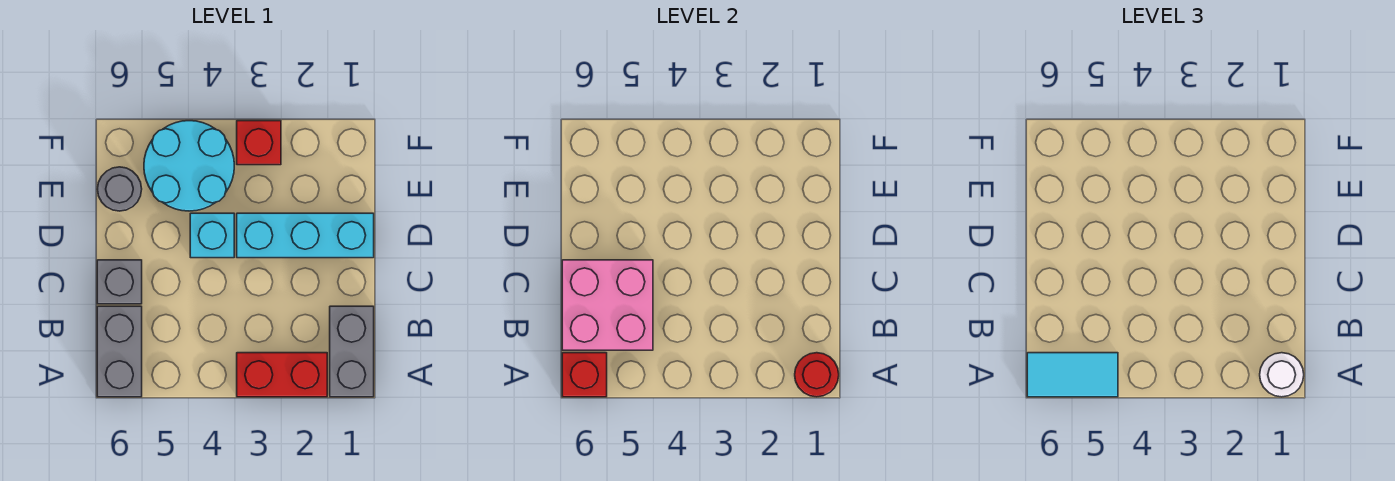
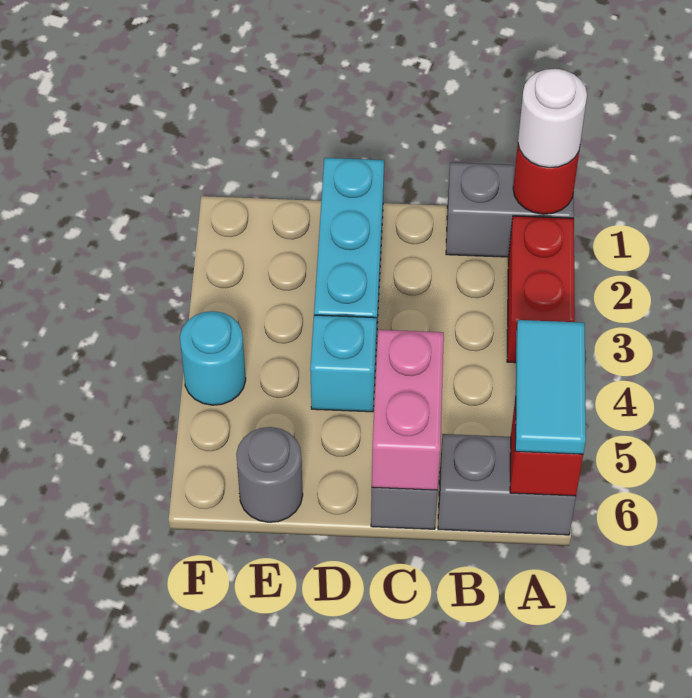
pink 2x2 brick [562,260,653,350] -> pink 1x2 brick [372,330,444,490]
cyan 2x2 round brick [144,121,234,211] -> cyan 1x1 round brick [180,311,246,405]
red 1x1 brick [237,121,281,165] -> none

